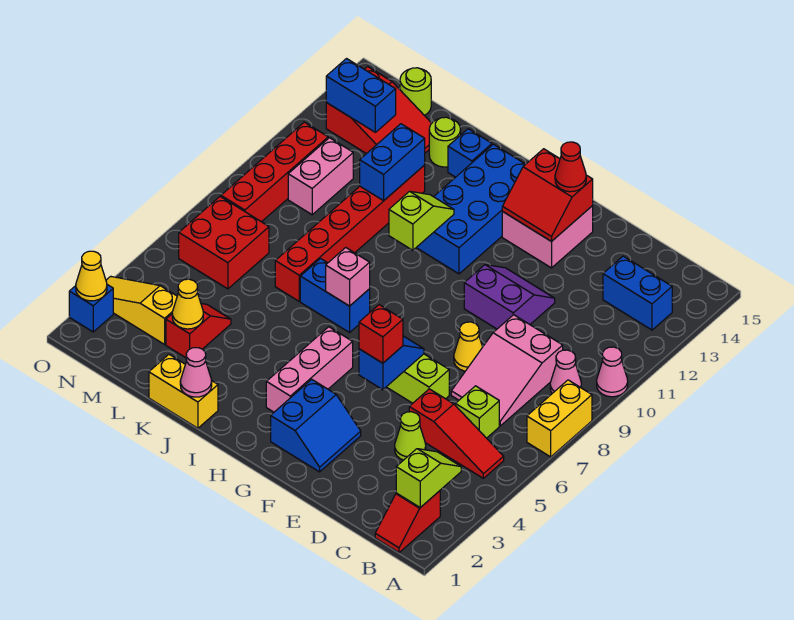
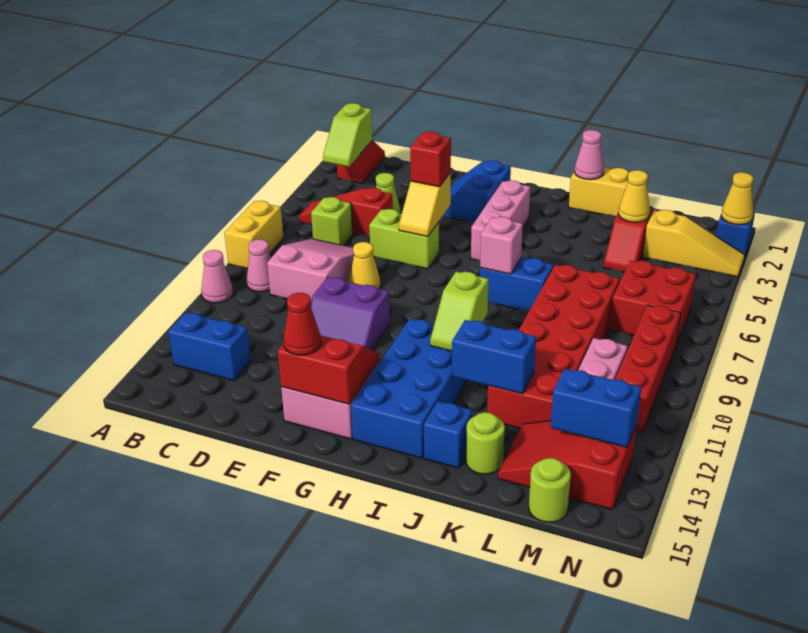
blue 1x2 slope [359,336,424,390] -> yellow 1x2 slope [399,173,451,237]
red 1x6 brick [275,165,425,301] -> red 2x6 brick [487,265,620,428]
blue 1x2 brick [360,124,425,201] -> blue 1x2 brick turned to [452,320,536,394]

